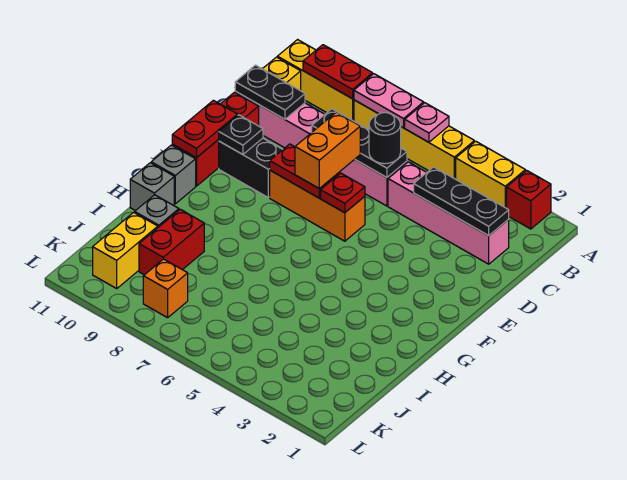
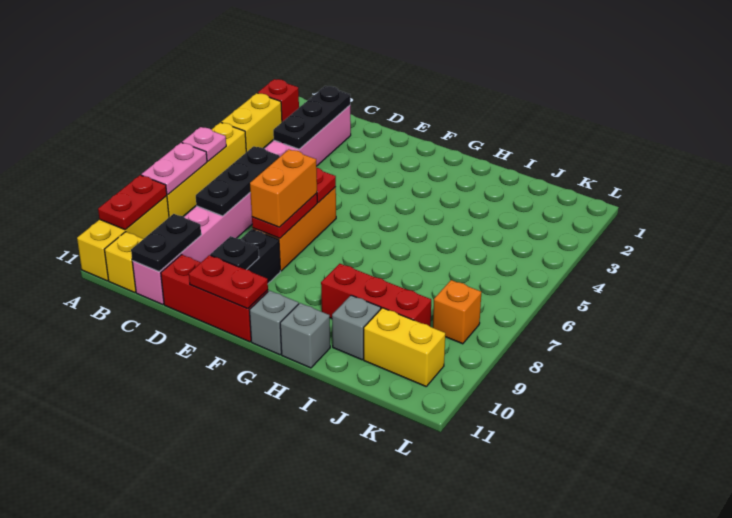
black 1x1 round brick [369,113,401,164] -> none
orange 1x2 brick [295,112,360,189] -> orange 1x2 brick turned to [250,149,317,227]
red 1x2 brick [139,209,204,275] -> red 1x3 brick [321,264,431,327]

